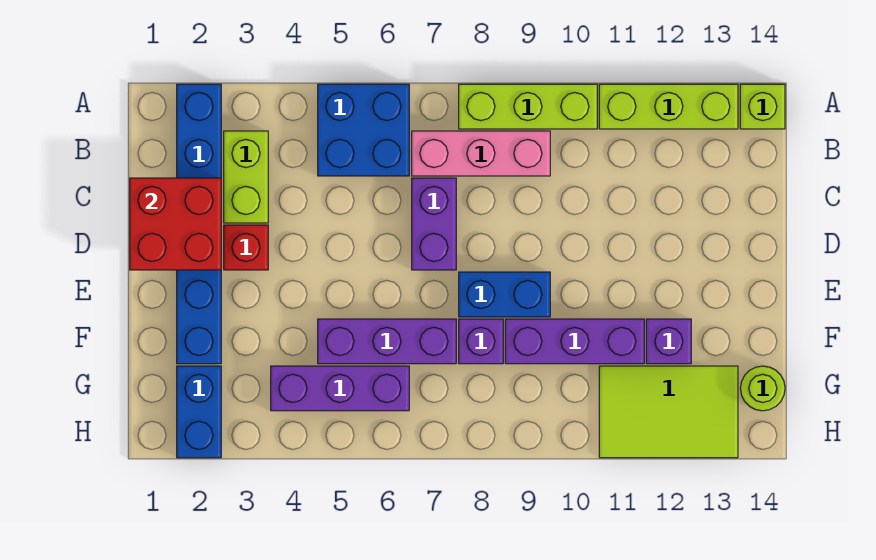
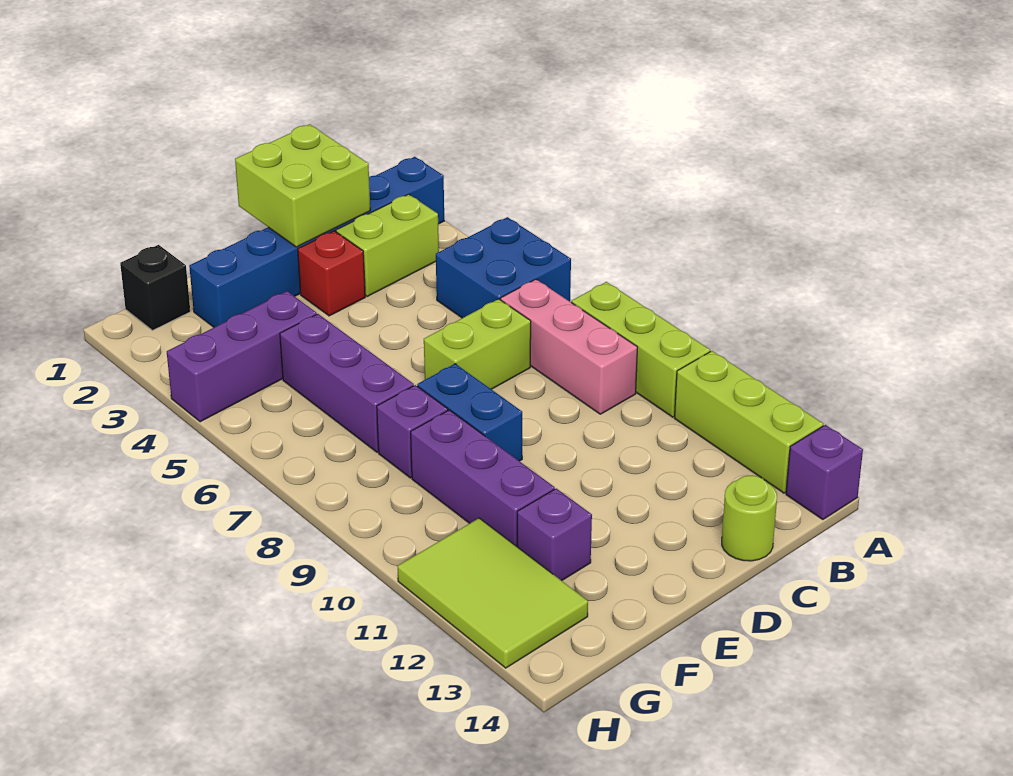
lime 1x1 brick [740,84,785,129] -> purple 1x1 brick [786,425,863,520]
red 2x2 brick [130,178,221,270] -> lime 2x2 brick [235,124,370,247]
purple 1x2 brick [412,178,456,270] -> lime 1x2 brick [424,299,531,389]
none -> black 1x1 brick [120,245,190,330]
blue 1x2 brick [177,366,221,458] -> none
purple 1x3 brick [271,366,409,411] -> purple 1x3 brick turned to [167,291,317,422]
lime 1x1 round brick [740,366,785,411] -> lime 1x1 round brick moved to [722,475,777,561]

